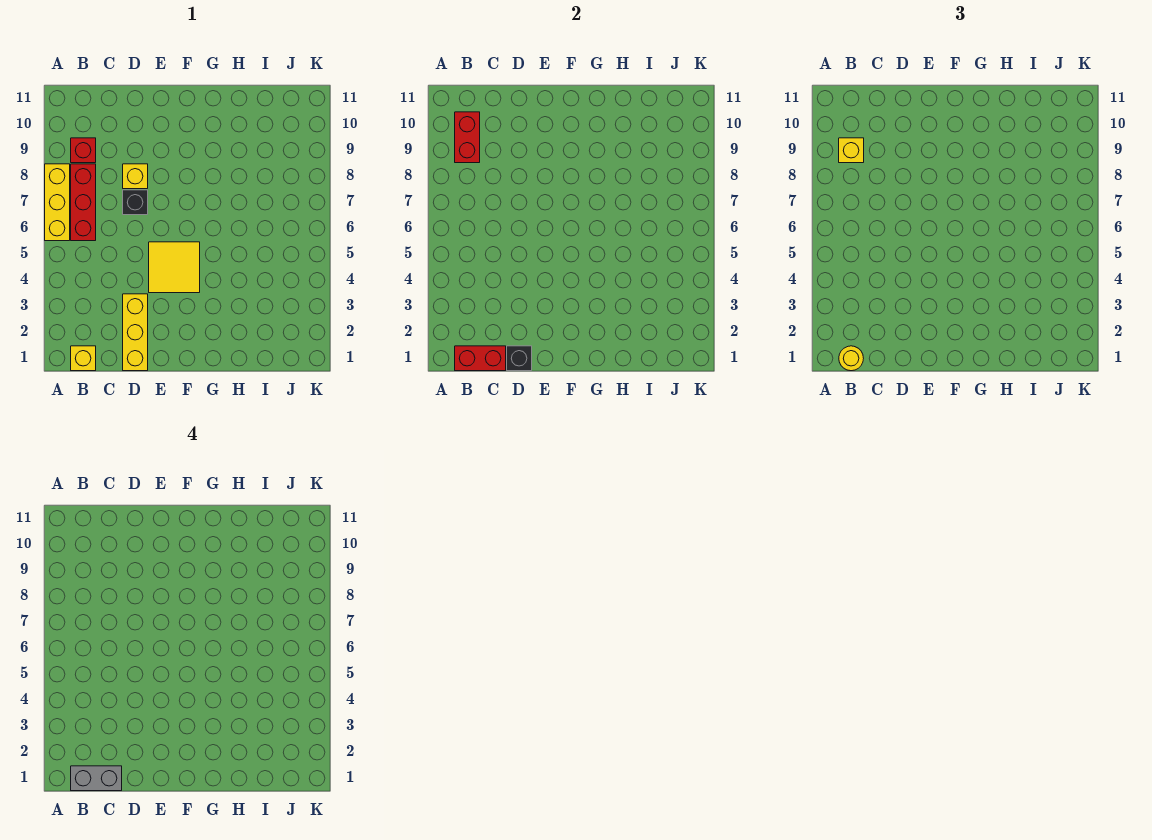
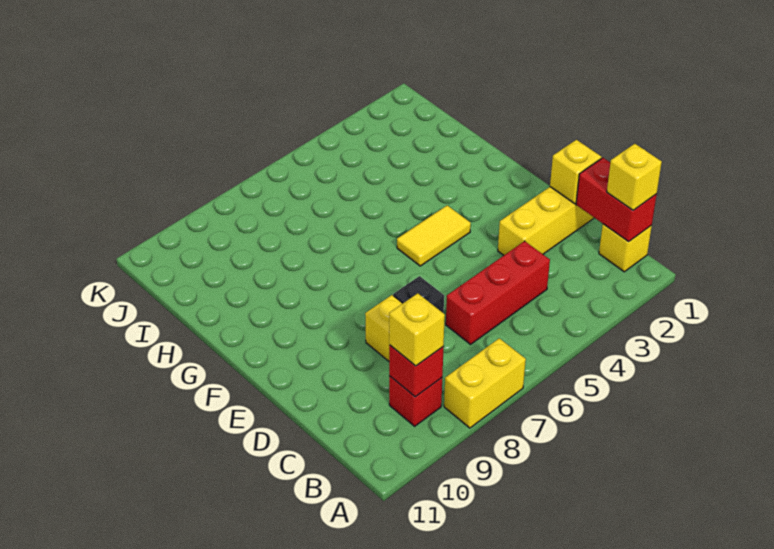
yellow 1x3 brick [45,164,70,241] -> yellow 1x2 brick [444,338,526,428]
yellow 1x1 round brick [839,346,864,371] -> yellow 1x1 brick [607,144,662,210]
grey 1x2 brick [71,766,122,791] -> none
red 1x3 brick [71,164,96,241] -> red 1x3 brick moved to [446,241,550,344]
red 1x2 brick [455,112,480,163] -> red 1x1 brick [389,345,443,397]
black 1x1 brick [507,346,532,371] -> yellow 1x1 brick [550,140,602,204]
yellow 2x2 tile [149,242,200,293] -> yellow 1x2 tile [397,205,471,266]

